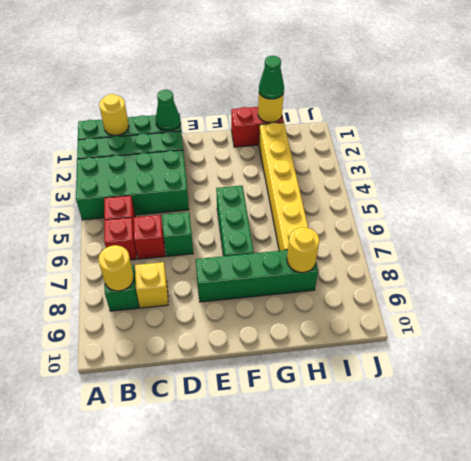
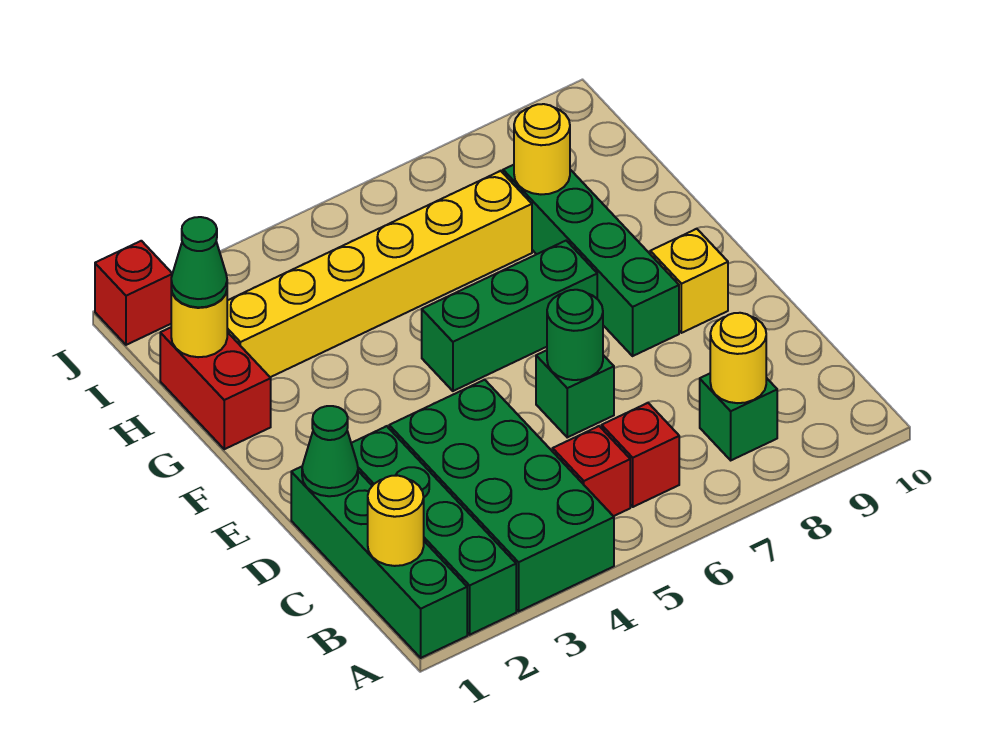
red 1x1 brick [133,215,165,259] -> red 1x1 brick moved to [95,241,172,345]
yellow 1x1 brick [135,262,168,308] -> yellow 1x1 brick moved to [650,229,728,333]
none -> green 1x1 round brick [547,290,603,380]

